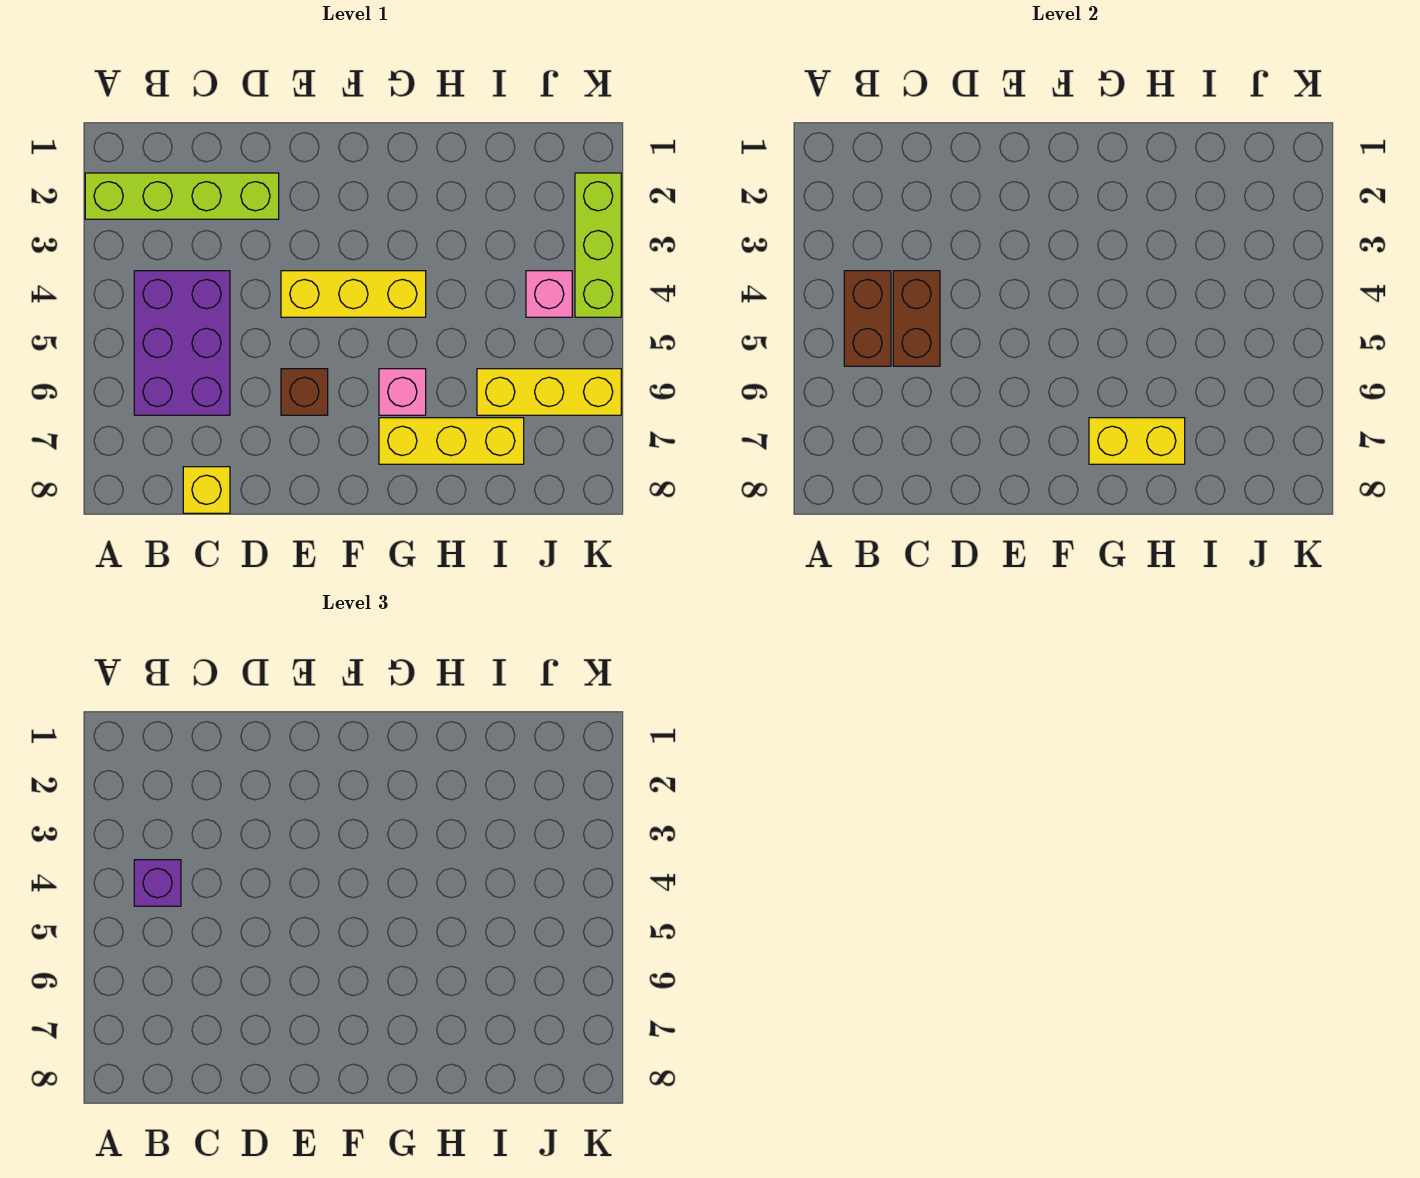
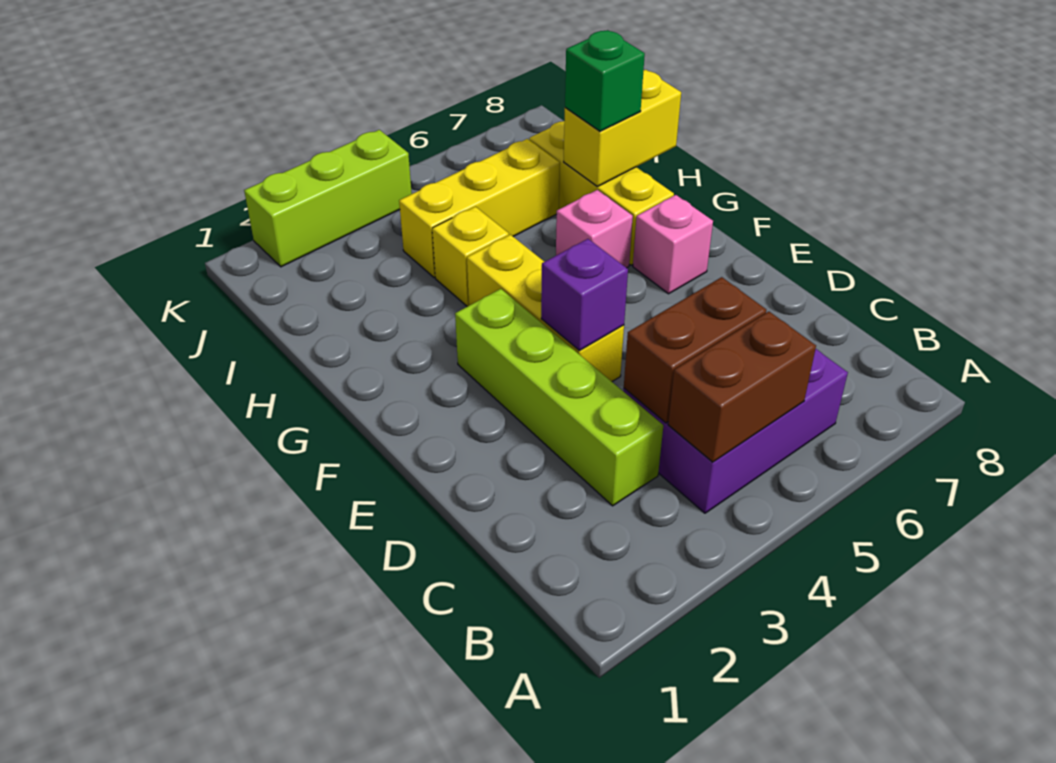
lime 1x4 brick [85,173,279,219] -> lime 1x4 brick moved to [455,289,663,506]
purple 1x1 brick [134,860,181,906] -> purple 1x1 brick moved to [541,239,628,351]
yellow 1x1 brick [183,467,230,513] -> yellow 1x1 brick moved to [432,207,509,306]
brown 1x1 brick [281,369,328,415] -> none
yellow 1x2 brick [1089,418,1185,464] -> yellow 1x2 brick turned to [564,70,681,187]
none -> green 1x1 brick [565,30,645,131]
yellow 1x3 brick [477,369,621,415] -> yellow 1x3 brick turned to [399,139,560,277]
pink 1x1 brick [526,271,572,317] -> pink 1x1 brick moved to [633,195,713,294]

